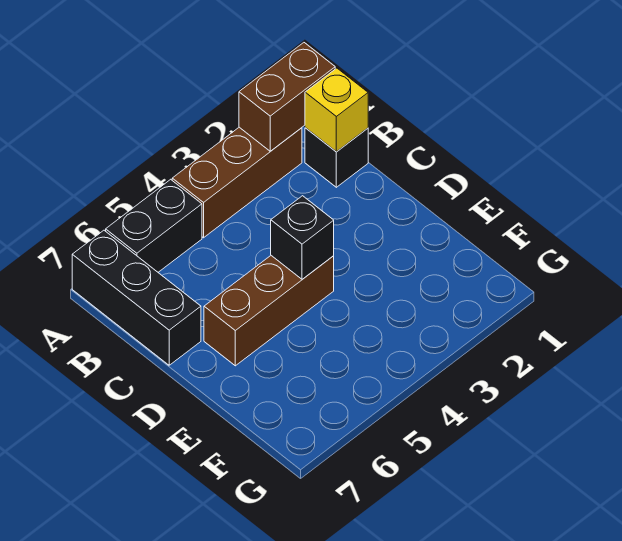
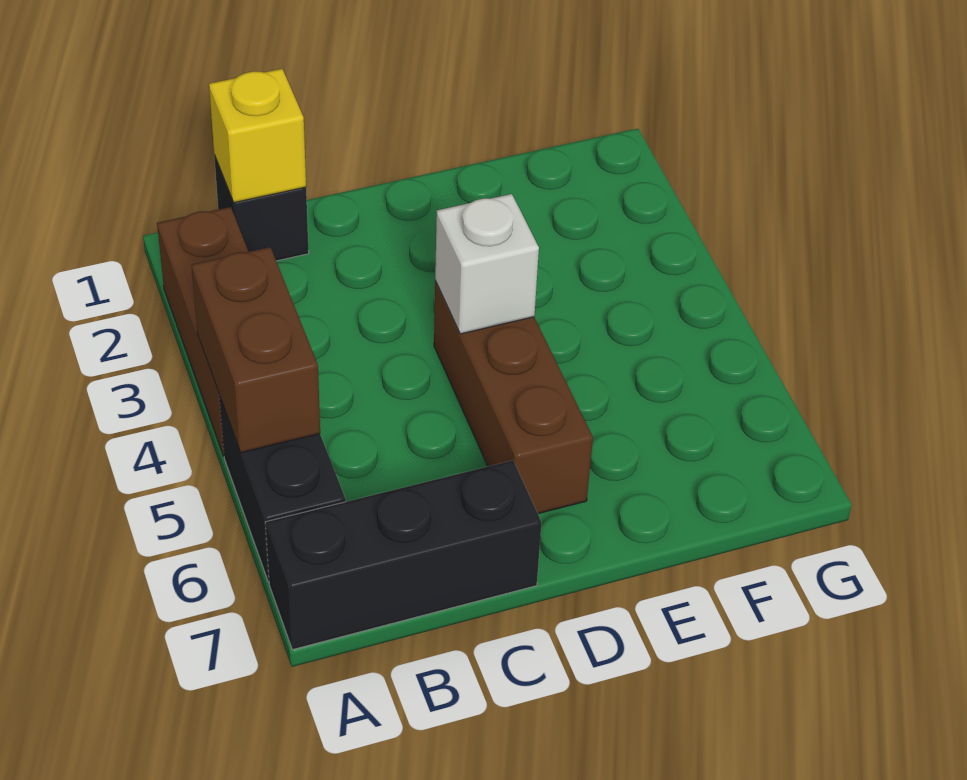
brown 1x2 brick [239,43,335,151] -> brown 1x2 brick moved to [192,247,320,453]
black 1x1 brick [271,196,334,279] -> white 1x1 brick [435,194,539,334]

